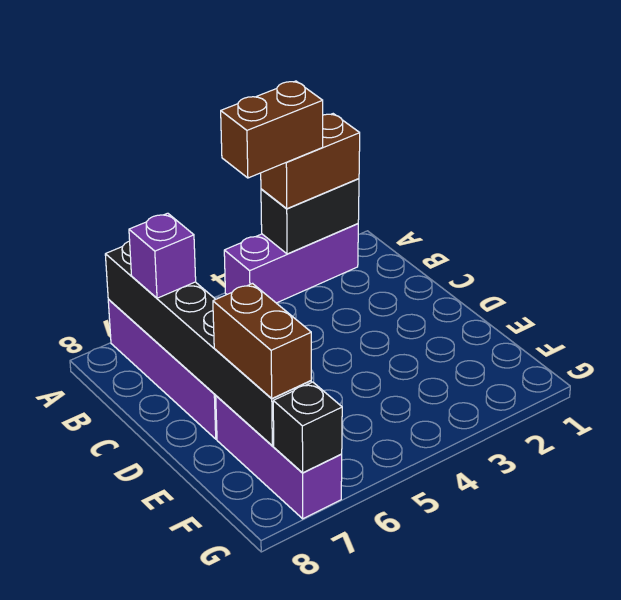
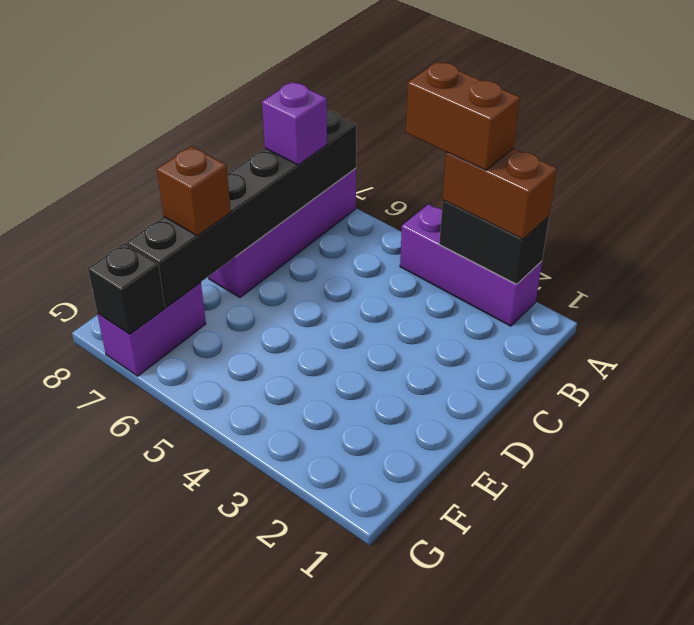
purple 1x3 brick [216,396,342,519] -> purple 1x2 brick [97,282,206,376]
brown 1x2 brick [213,284,311,398] -> brown 1x1 brick [157,146,231,236]

